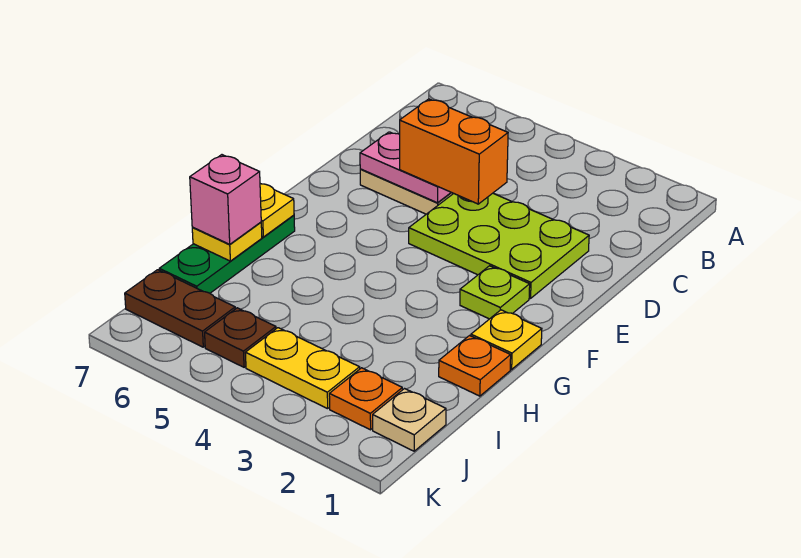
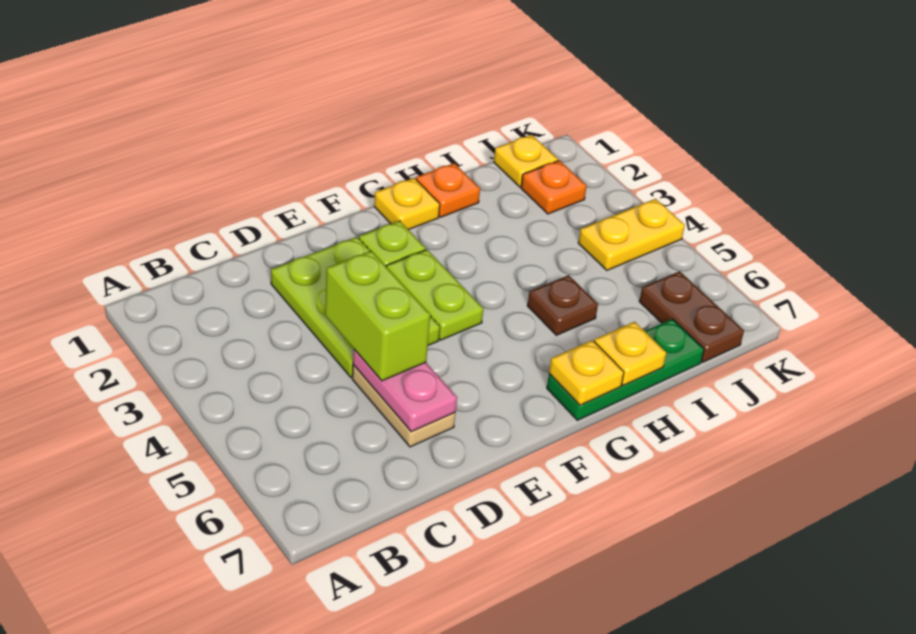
orange 1x2 brick [400,99,508,204] -> lime 1x2 brick [325,251,430,381]
none -> lime 1x2 plate [386,250,483,340]
pink 1x1 brick [190,155,261,244] -> none
tan 1x1 plate [373,389,446,451] -> yellow 1x1 plate [494,135,558,187]
yellow 1x2 plate [245,328,360,409] -> yellow 1x2 plate turned to [578,199,685,270]
brown 1x1 plate [205,308,276,367] -> brown 1x1 plate moved to [527,275,598,335]

